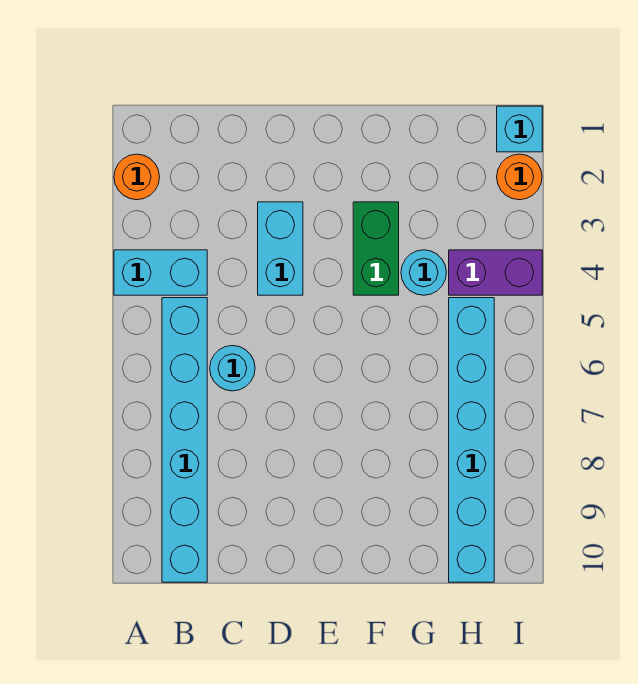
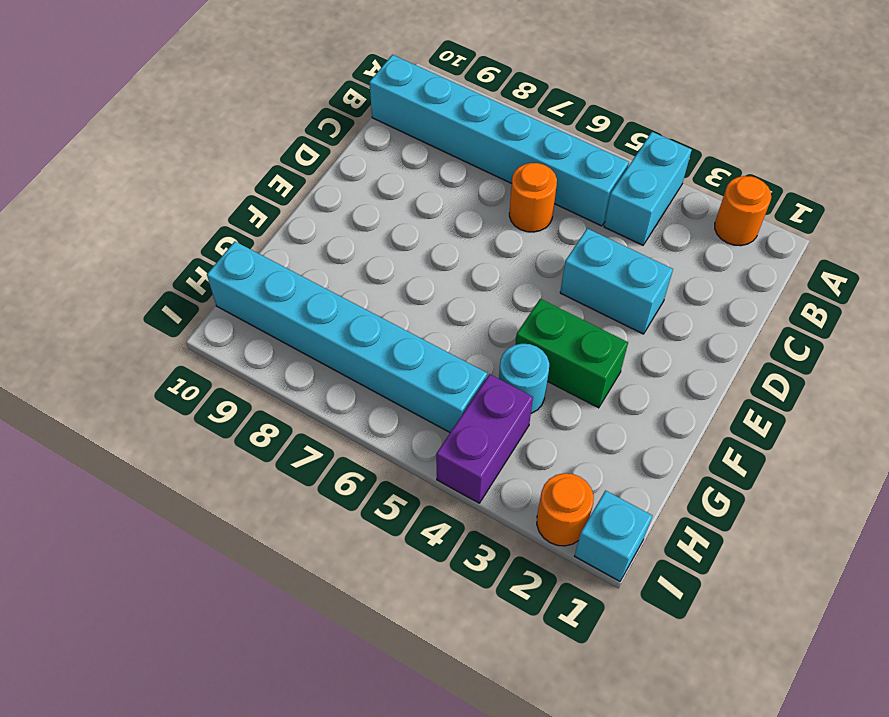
cyan 1x1 round brick [210,346,255,391] -> orange 1x1 round brick [509,163,557,232]

